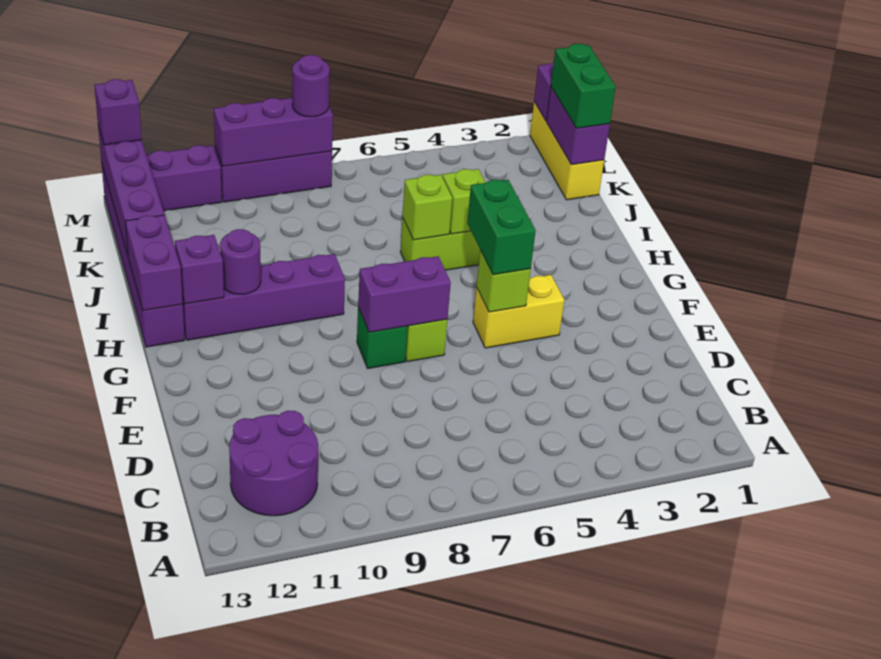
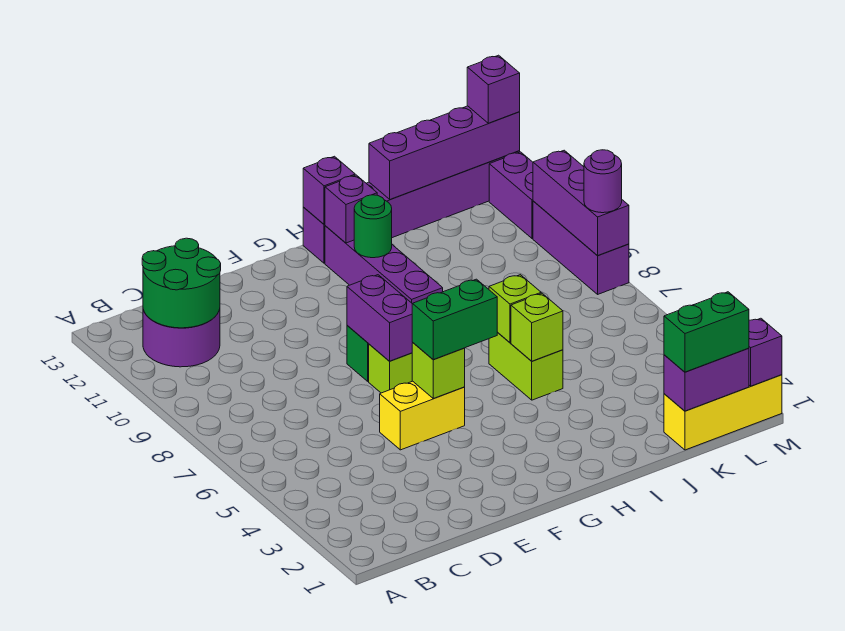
none -> green 2x2 round brick [142,238,221,328]
yellow 1x2 brick [473,275,564,348] -> yellow 1x2 brick turned to [380,381,465,450]
purple 1x1 round brick [220,229,261,294] -> green 1x1 round brick [354,195,392,258]
purple 1x2 brick [125,215,183,310] -> purple 1x1 brick [303,156,355,224]

